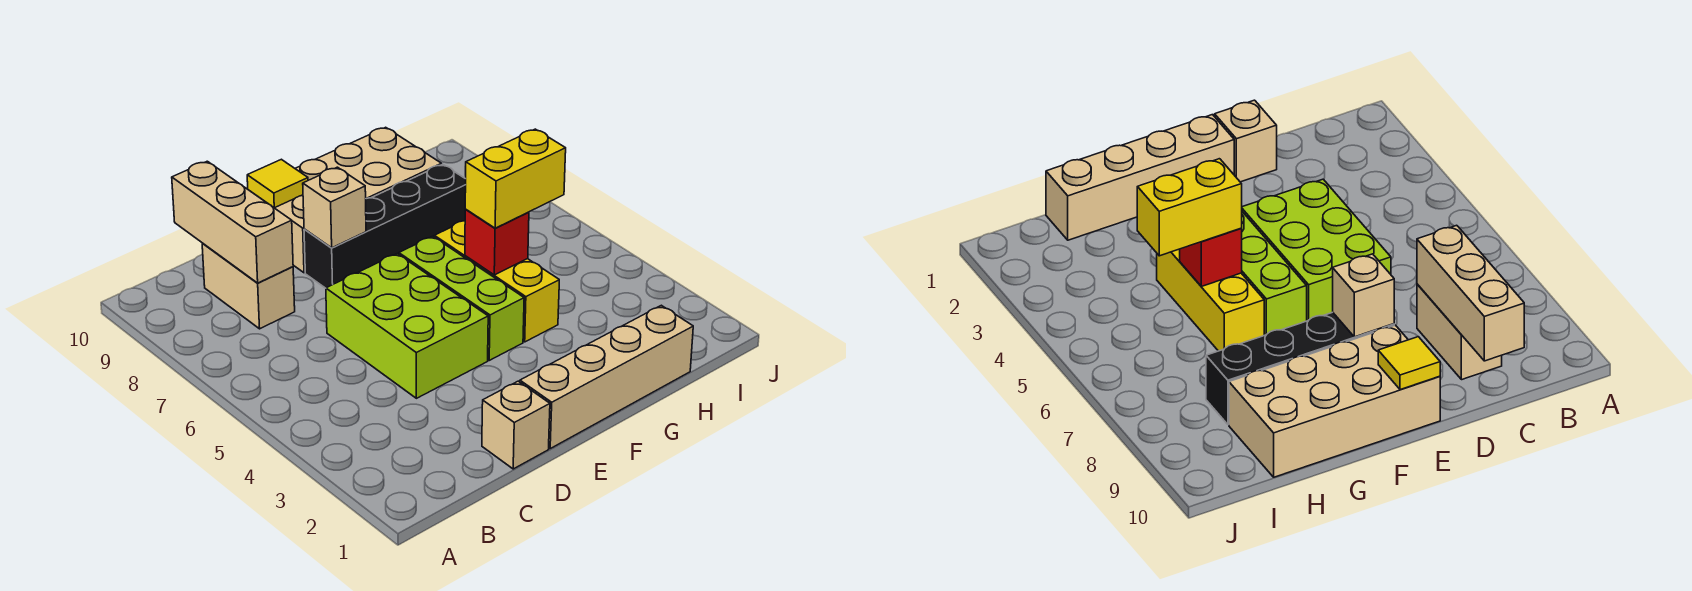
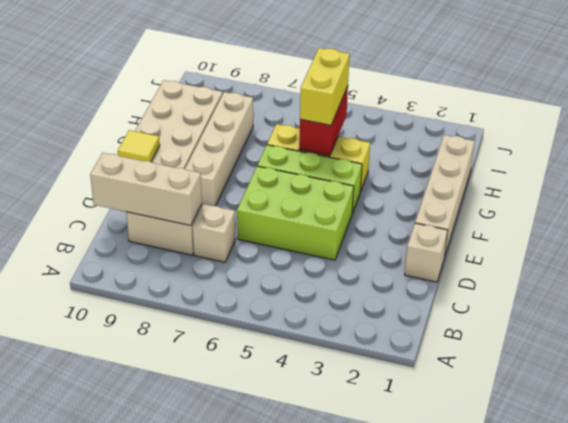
black 1x4 brick [304,164,466,288] -> tan 1x4 brick [185,92,253,206]
tan 1x1 brick [303,167,366,248] -> tan 1x1 brick moved to [193,204,235,262]
red 1x1 brick [465,210,529,275] -> red 1x2 brick [299,86,348,156]

